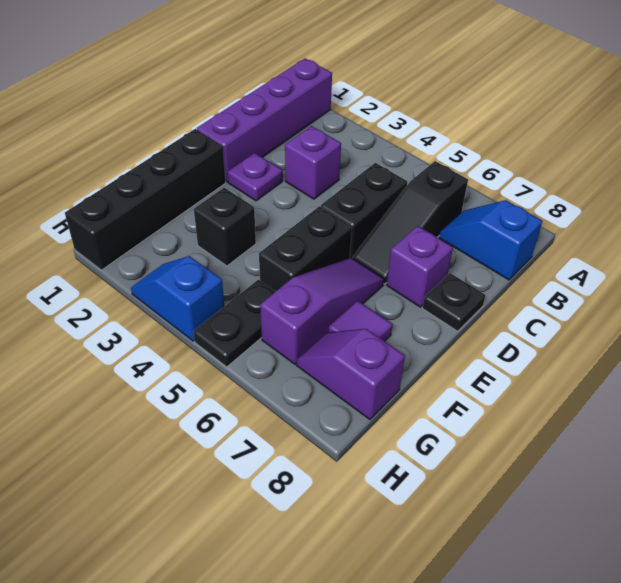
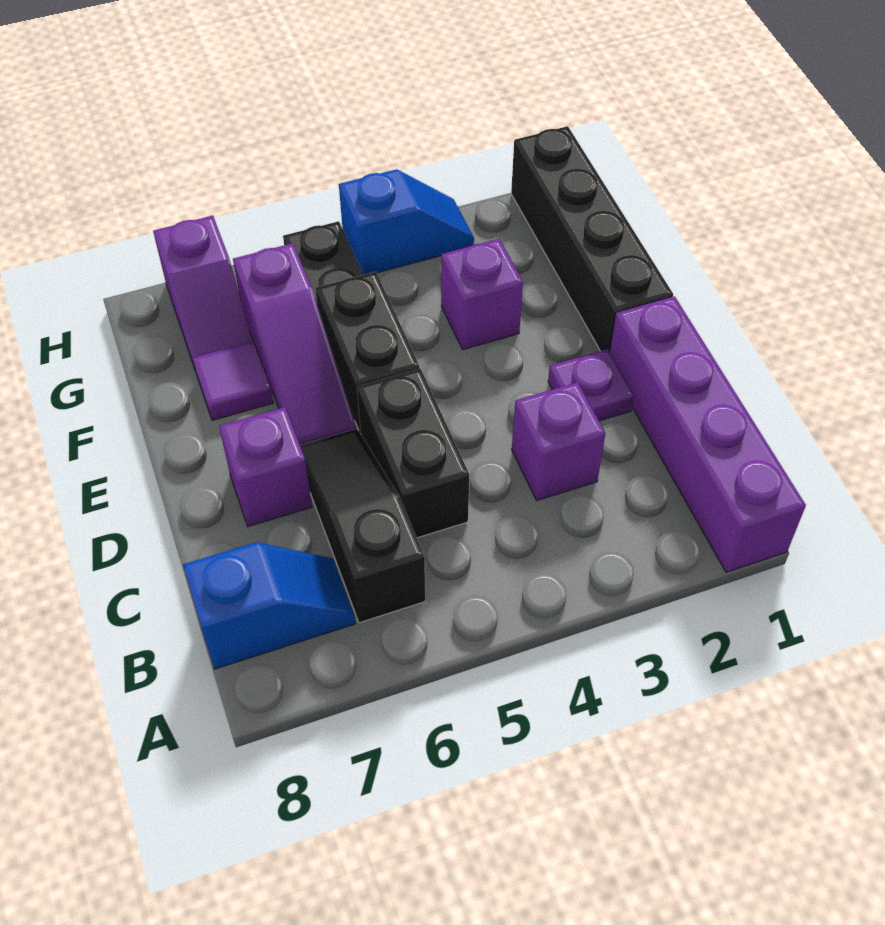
black 1x1 plate [422,273,486,331] -> none
black 1x1 brick [194,188,256,266] -> purple 1x1 brick [441,239,523,349]
purple 1x2 slope [297,329,405,419] -> purple 1x2 slope turned to [153,216,253,368]

